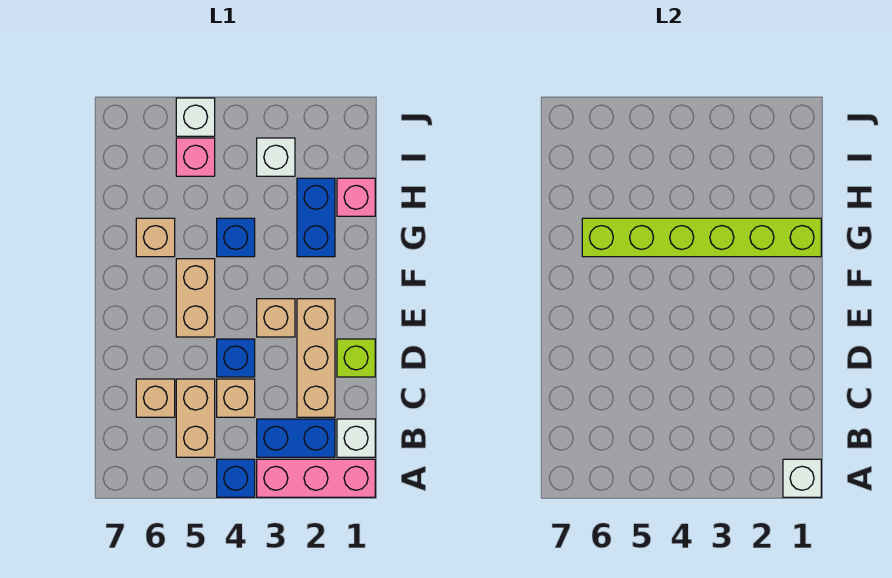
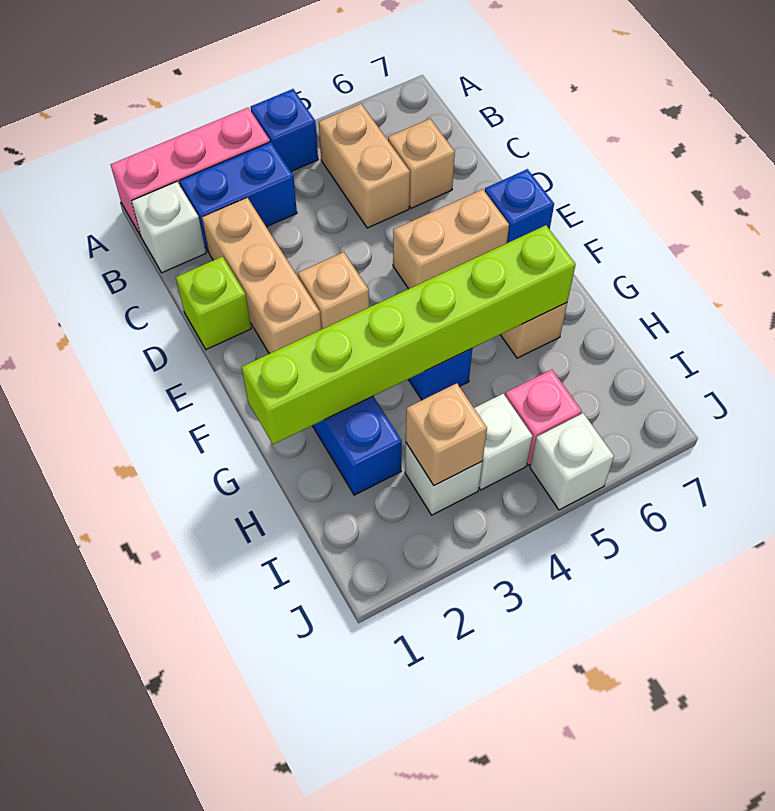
white 1x1 brick [783,459,821,497] -> white 1x1 brick moved to [474,394,533,490]
tan 1x1 brick [217,379,255,417] -> tan 1x1 brick moved to [406,383,487,486]
blue 1x1 brick [217,339,255,377] -> blue 1x1 brick moved to [485,169,554,243]
tan 1x2 brick [176,259,215,337] -> tan 1x2 brick turned to [393,189,509,289]
pink 1x1 brick [337,178,375,216] -> none

